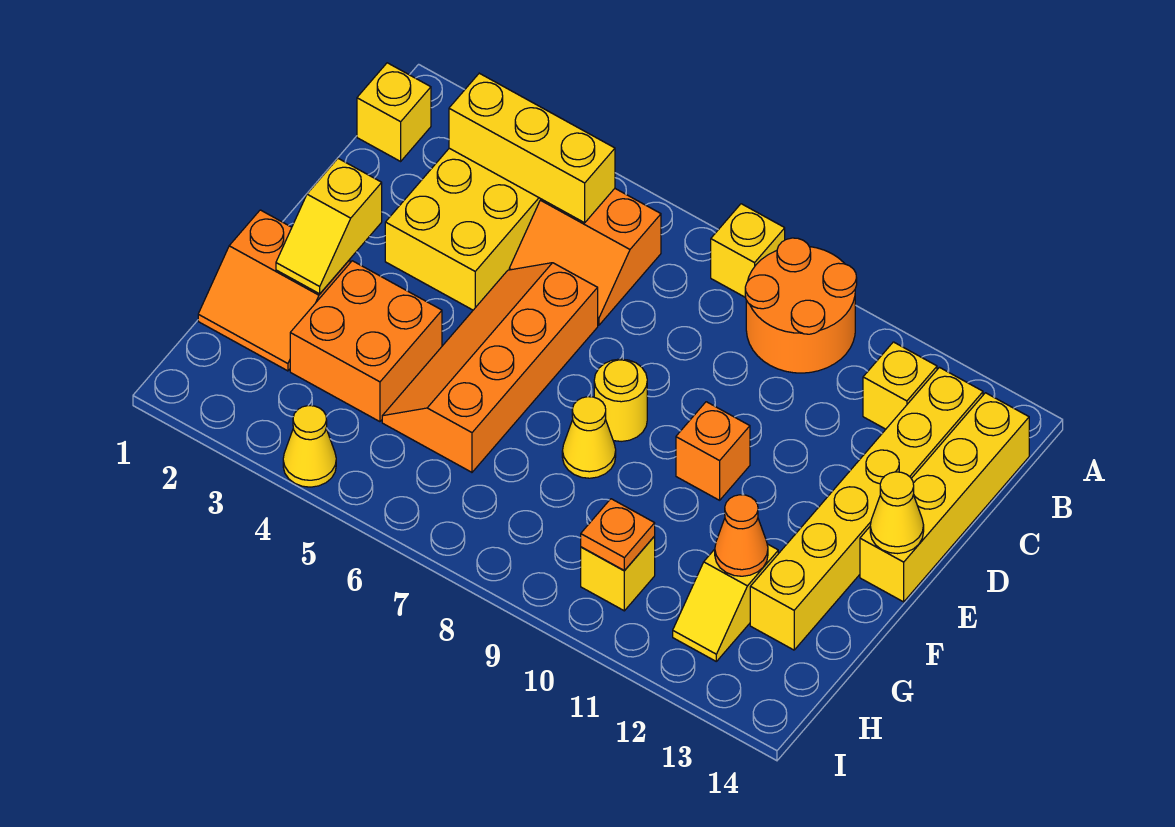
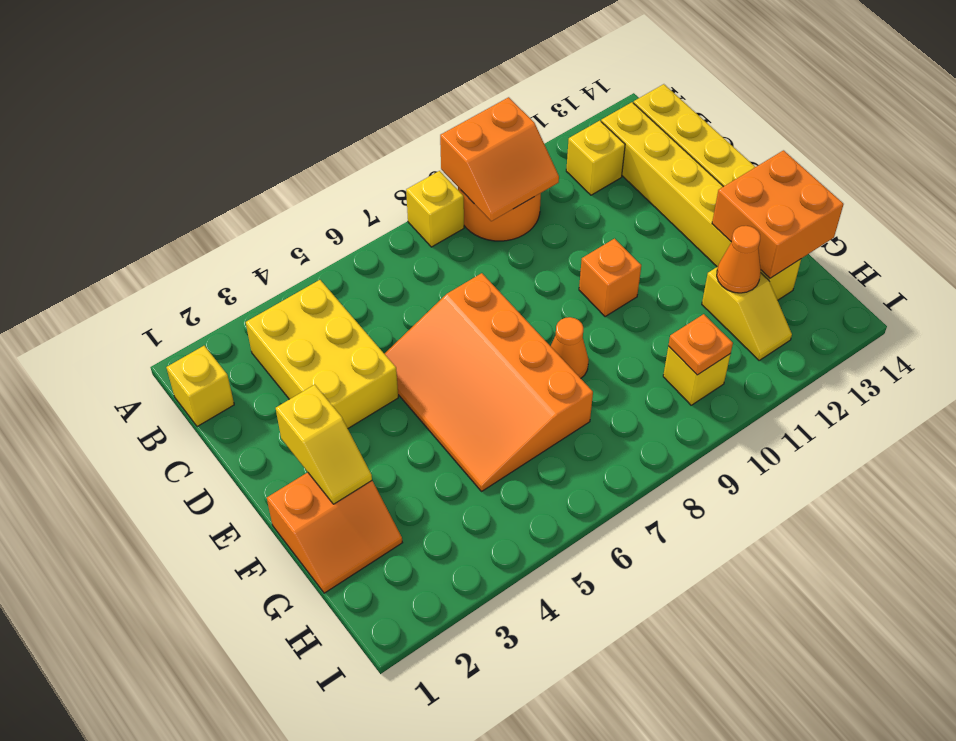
yellow 1x3 brick [449,73,615,223] -> none
orange 2x2 slope [509,189,661,325] -> orange 2x2 slope moved to [440,97,559,221]
orange 2x4 slope [382,263,598,472] -> orange 3x4 slope [385,273,593,492]
yellow 1x1 round brick [594,359,647,441] -> none
yellow 1x1 cone [870,472,924,554] -> none
orange 2x2 brick [290,261,442,422] -> orange 2x2 brick moved to [712,150,844,278]
yellow 1x1 cone [562,397,616,478] -> orange 1x1 cone [551,317,589,378]
yellow 1x1 cone [283,406,336,487] -> none

